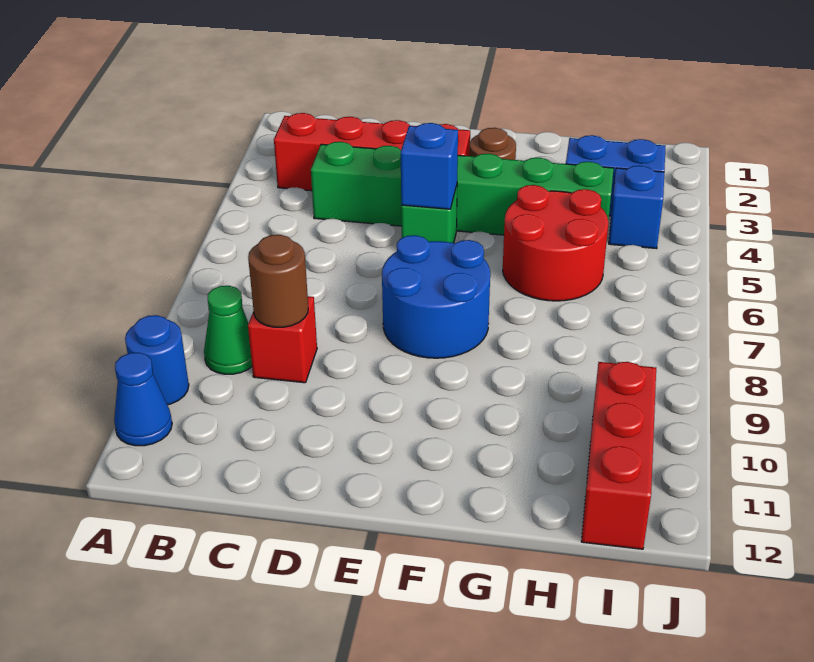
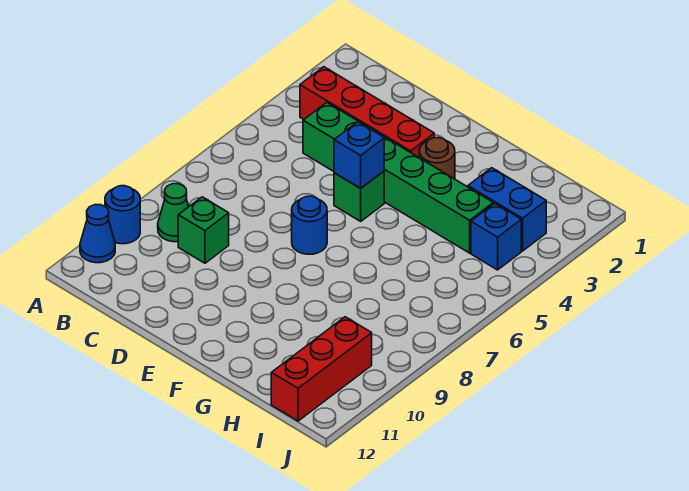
red 1x1 brick [248,296,317,383] -> green 1x1 brick [178,197,229,263]
brown 1x1 round brick [248,235,308,327] -> none
blue 2x2 round brick [382,235,490,358] -> blue 1x1 round brick [292,196,327,254]
red 2x2 round brick [503,185,608,301] -> none

